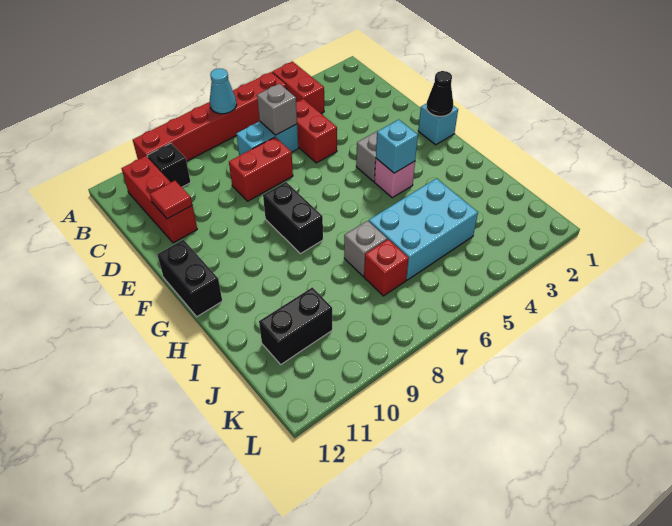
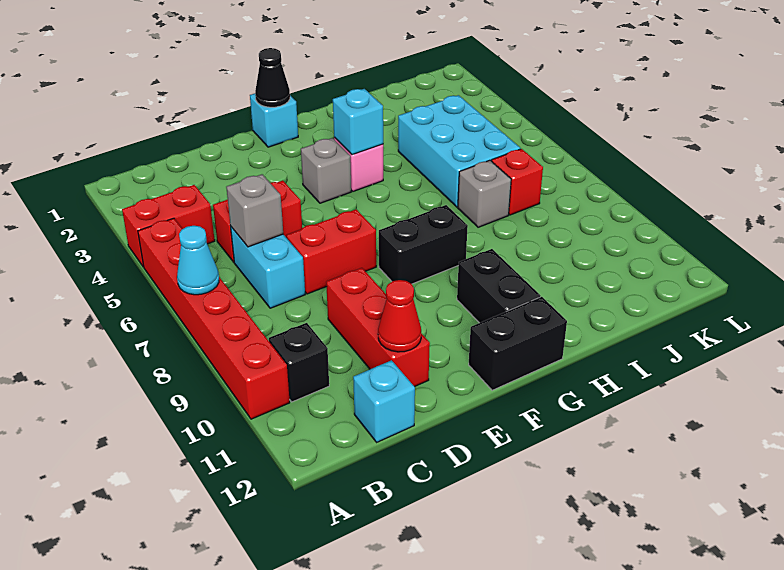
red 1x3 brick [122,156,197,243] -> red 1x3 brick turned to [326,268,430,387]
none -> cyan 1x1 brick [353,360,415,442]
red 1x2 brick [229,137,293,201] -> red 1x2 brick turned to [286,209,376,294]
red 1x1 tile [150,181,192,219] -> red 1x1 cone [378,280,421,352]
black 1x2 brick [259,287,332,364] -> black 1x2 brick moved to [457,249,540,323]

